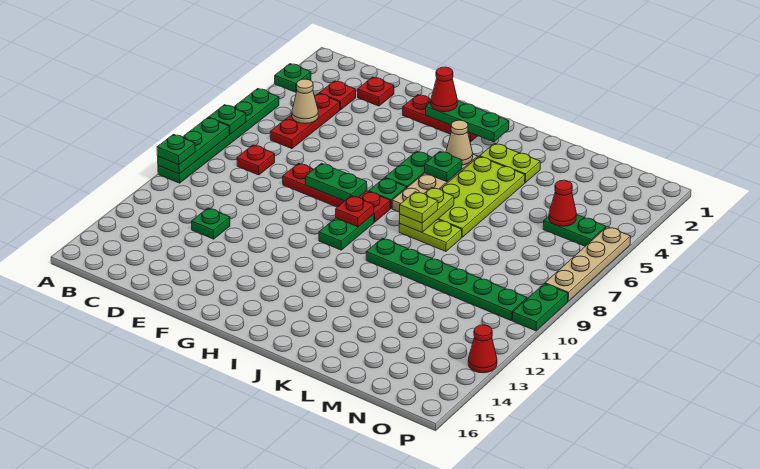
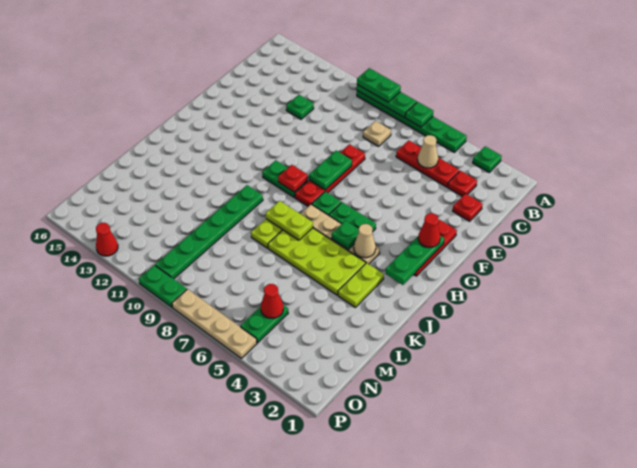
green 1x1 plate [157,134,195,165] -> green 1x2 plate [357,68,401,102]
red 1x1 plate [237,145,275,175] -> tan 1x1 plate [363,121,391,146]
lime 1x1 plate [400,192,438,223] -> none

